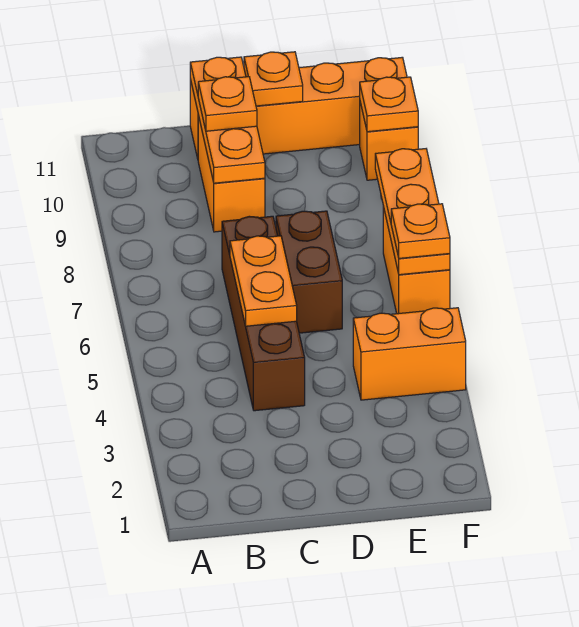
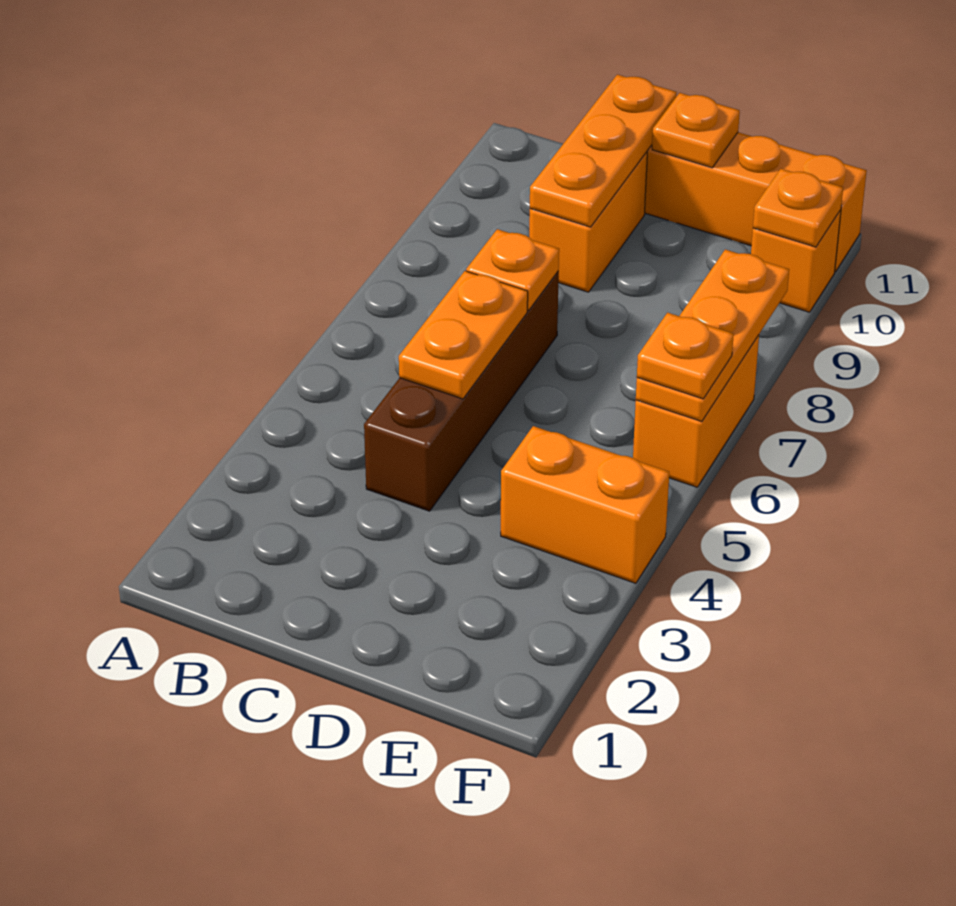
orange 1x1 plate [198,77,257,131] -> orange 1x1 plate moved to [466,229,559,310]
brown 1x2 brick [276,211,342,333] -> none

